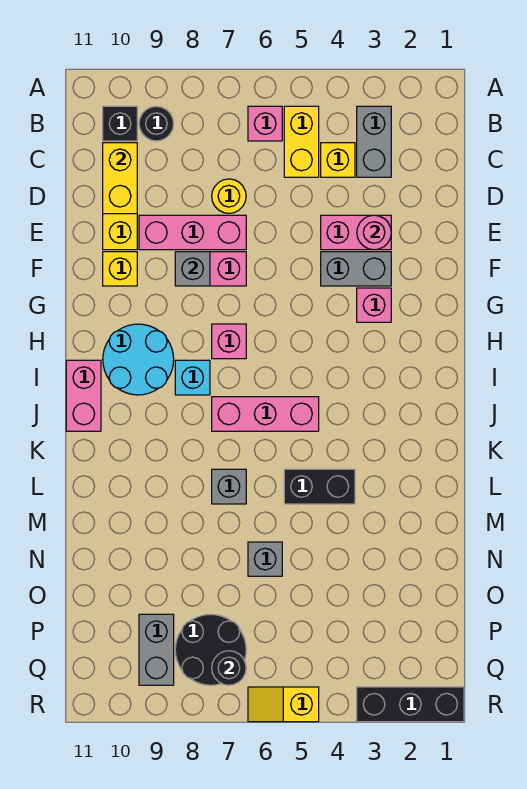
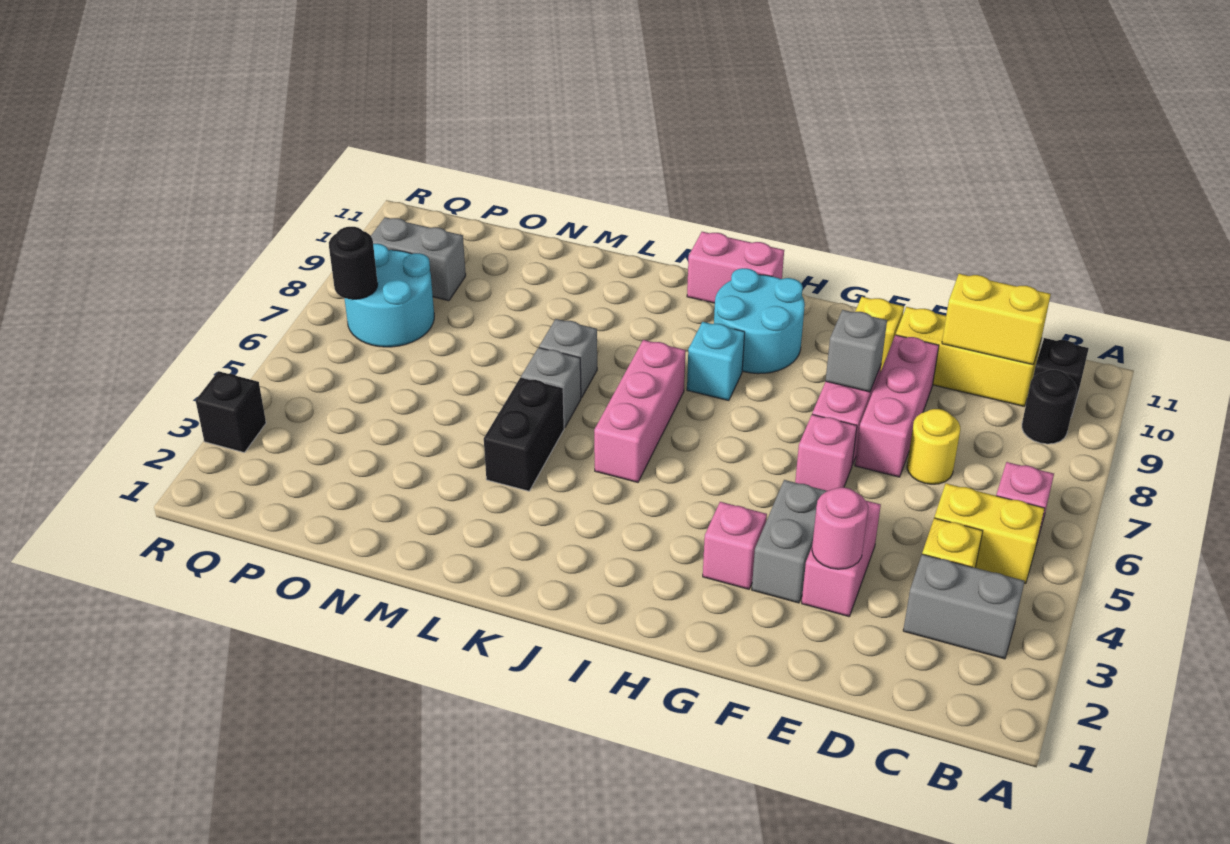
pink 1x1 brick [212,324,246,359] -> pink 1x1 brick moved to [795,414,857,491]
grey 1x1 brick [248,542,282,576] -> grey 1x1 brick moved to [521,348,581,428]
black 2x2 round brick [175,614,246,685] -> cyan 2x2 round brick [344,244,434,347]
black 1x3 brick [357,687,464,722] -> black 1x1 brick [196,371,266,452]
yellow 1x2 slope [248,687,319,722] -> none

